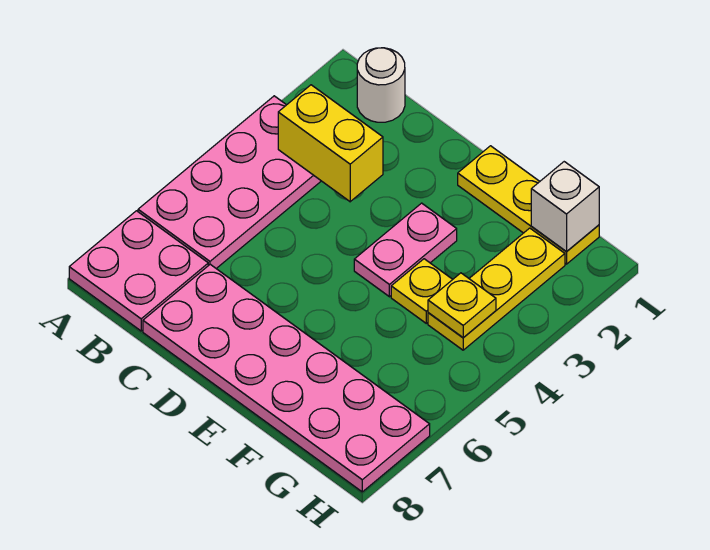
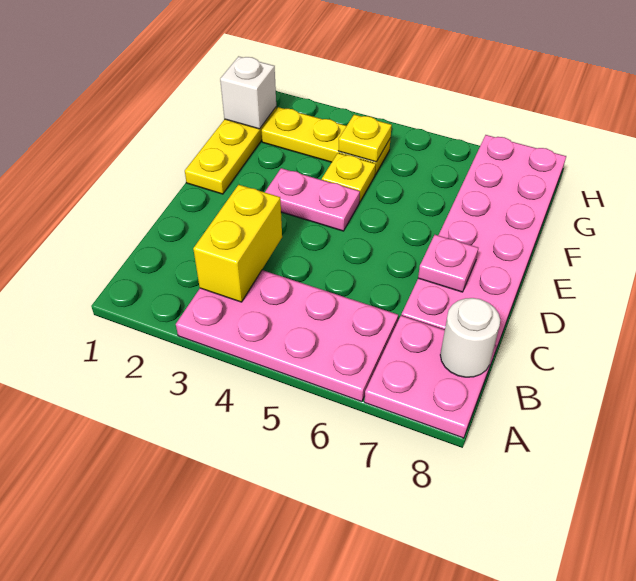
white 1x1 round brick [357,48,405,122] -> white 1x1 round brick moved to [440,298,500,377]
none -> pink 1x1 plate [418,235,478,292]

